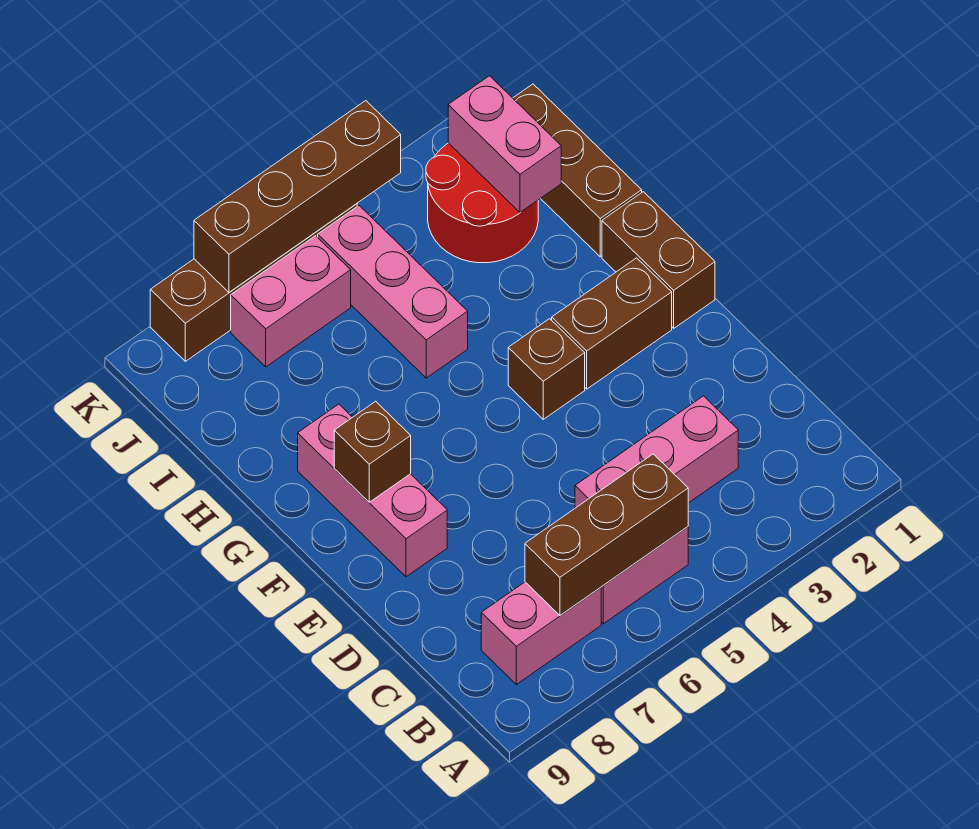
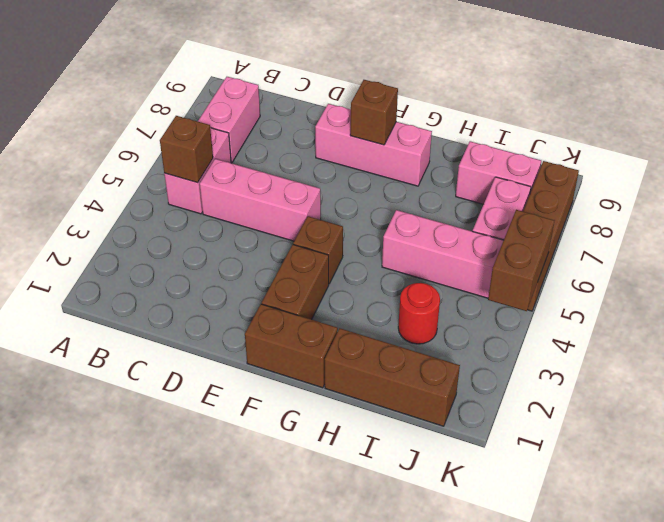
brown 1x3 brick [525,454,688,615] -> brown 1x1 brick [160,116,213,183]
pink 1x3 brick [575,396,738,508] -> pink 1x3 brick turned to [200,159,321,241]
red 2x2 round brick [426,143,538,263] -> red 1x1 round brick [398,283,440,344]
pink 1x2 brick [448,76,561,212] -> pink 1x2 brick moved to [456,141,541,204]
brown 1x4 brick [194,101,401,292] -> brown 1x2 brick [488,210,555,311]

